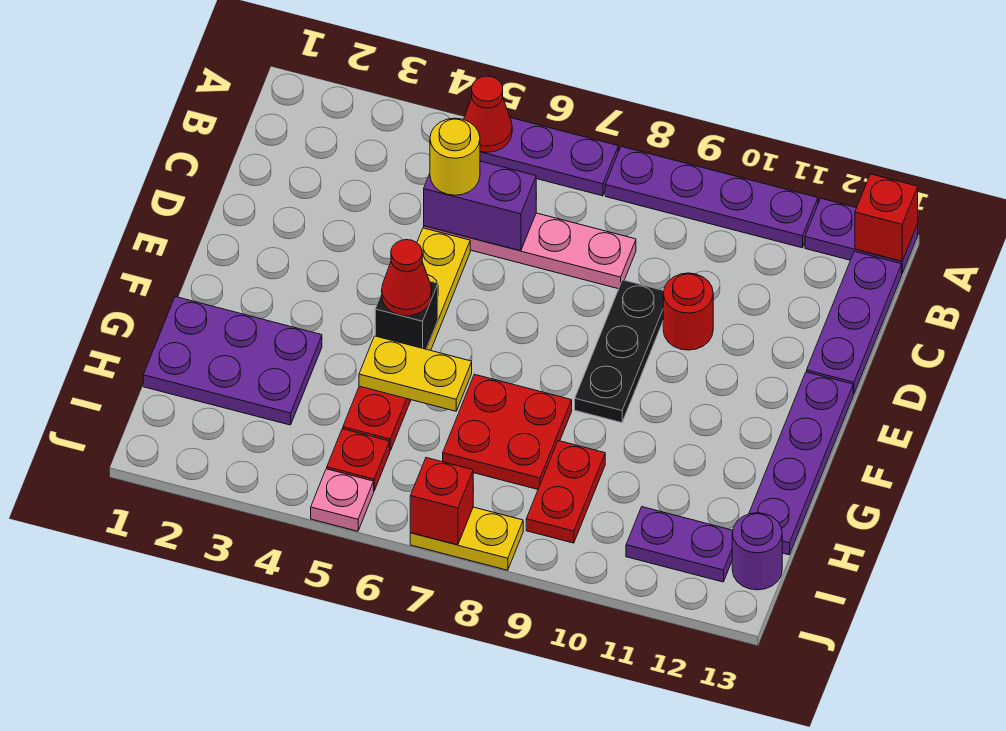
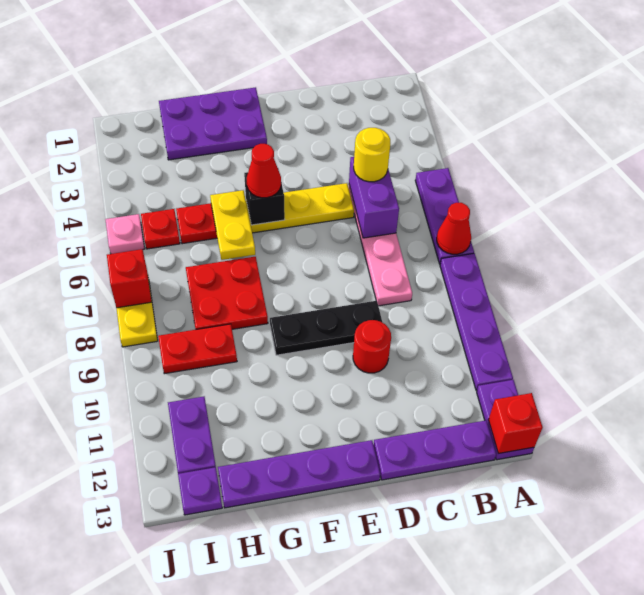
red 1x1 cone [464,76,512,152] -> red 1x1 cone moved to [437,203,471,254]
purple 2x3 plate [143,297,322,425] -> purple 2x3 plate turned to [159,87,267,160]
purple 1x1 round brick [732,513,782,590] -> purple 1x1 plate [178,467,222,515]

